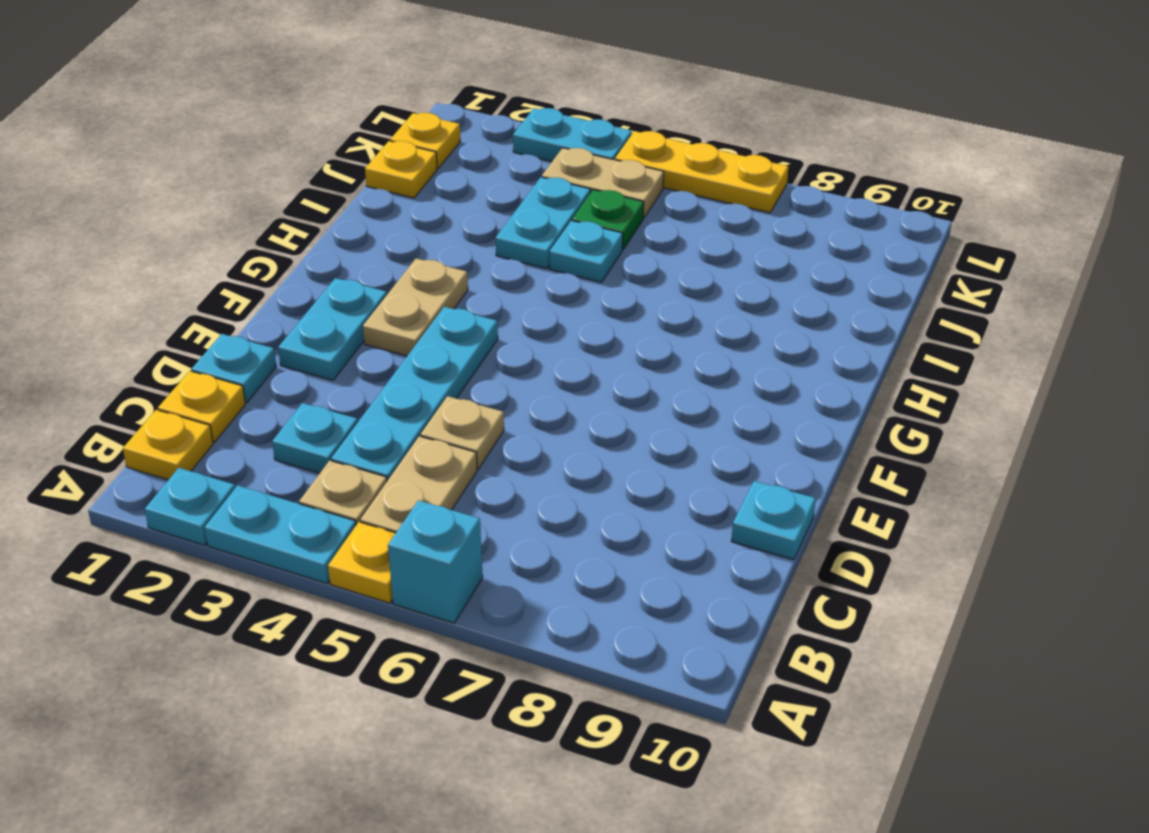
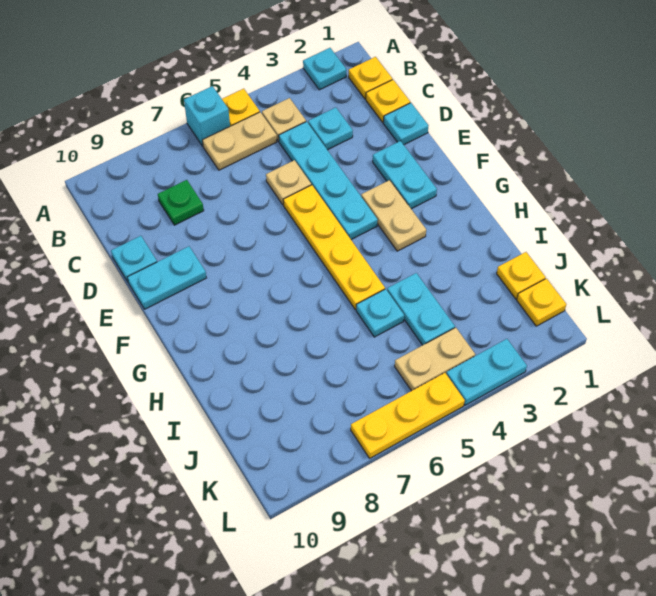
cyan 1x2 plate [205,485,356,583] -> cyan 1x2 plate moved to [127,246,206,309]
tan 1x2 plate [360,436,477,533] -> tan 1x2 plate turned to [202,112,277,170]
none -> yellow 1x4 plate [283,185,385,310]
green 1x1 plate [572,190,644,249] -> green 1x1 plate moved to [158,180,204,225]

